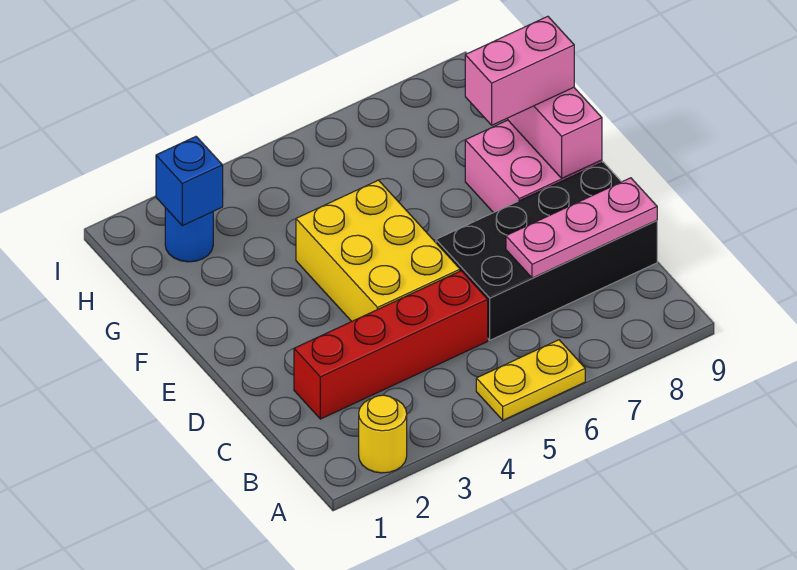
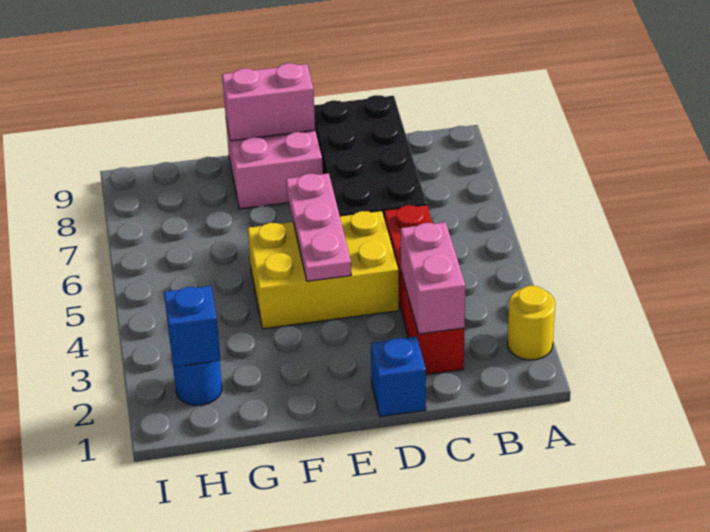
yellow 1x2 plate [476,340,585,420] -> none
pink 1x3 plate [506,178,657,278] -> pink 1x3 plate moved to [286,173,351,281]
none -> blue 1x1 brick [371,337,426,417]
pink 1x2 brick [465,16,574,125] -> pink 1x2 brick moved to [401,222,465,334]

